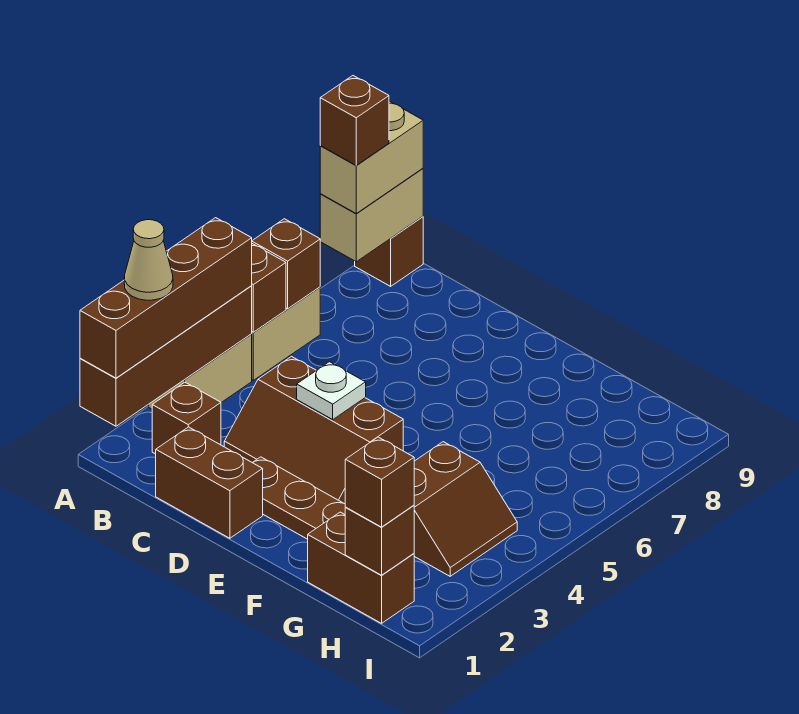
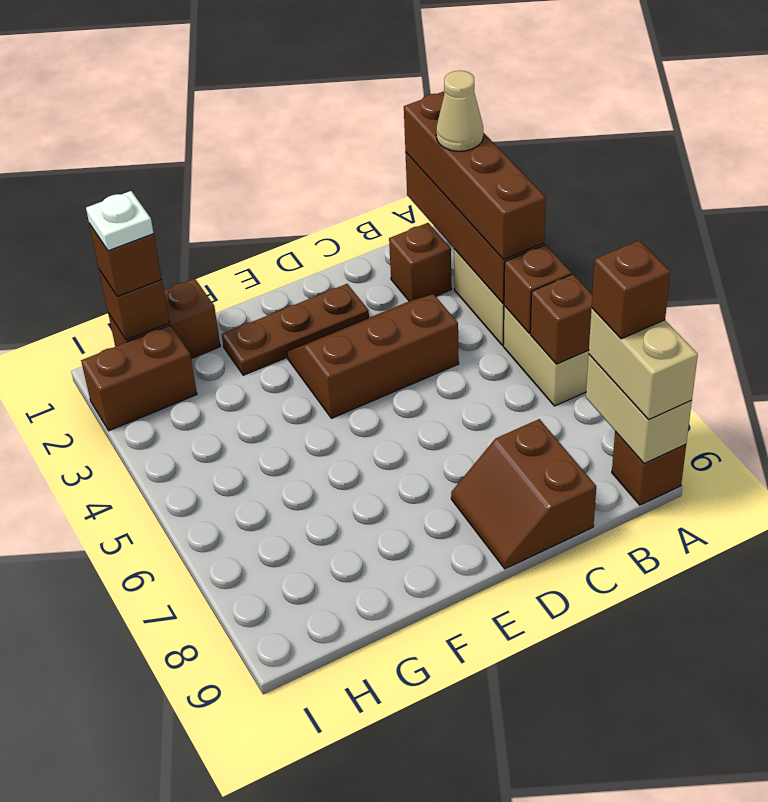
brown 1x2 brick [156,427,263,538] -> brown 1x2 brick moved to [81,325,197,431]
white 1x1 plate [297,362,366,419] -> white 1x1 plate moved to [86,191,154,251]
brown 2x2 slope [414,442,517,576] -> brown 2x2 slope moved to [451,419,596,569]

